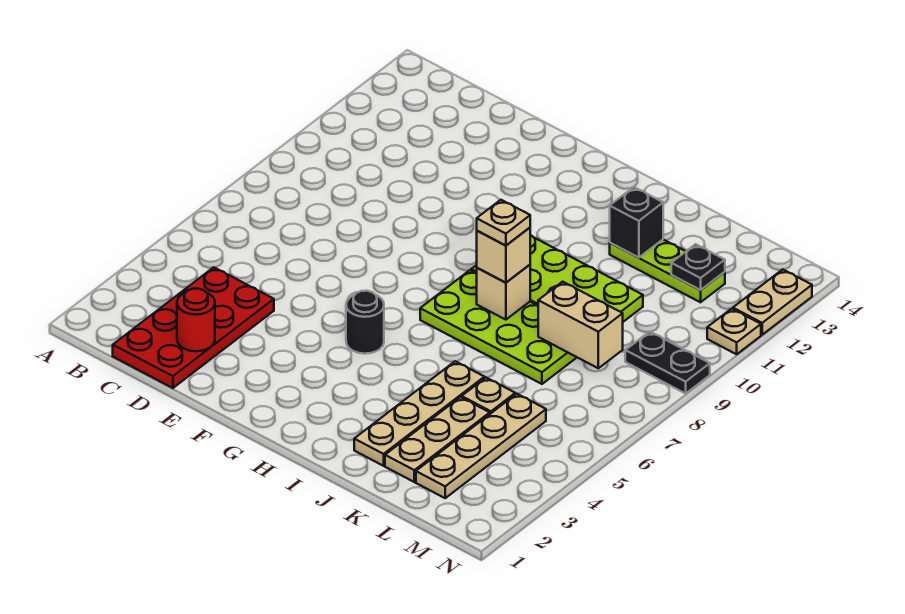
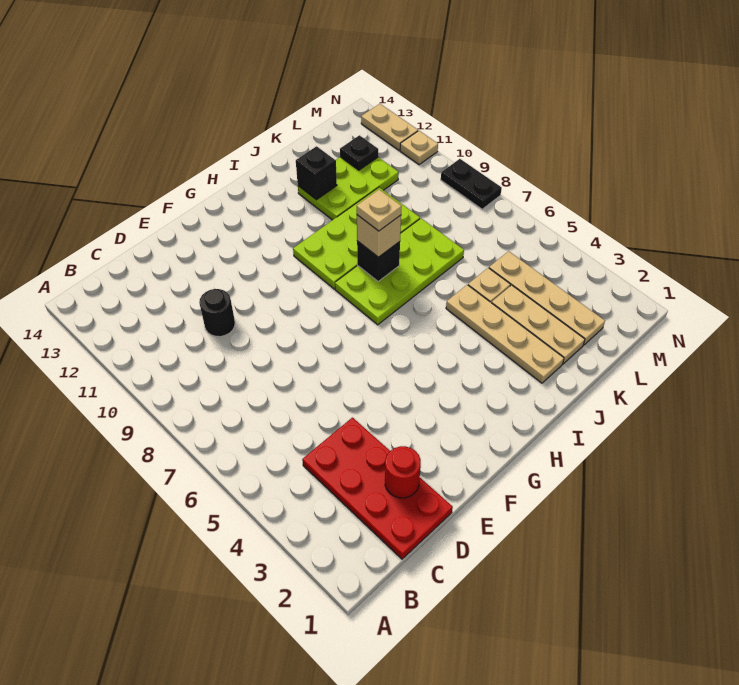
black 1x1 round brick [346,291,384,354] -> black 1x1 round brick moved to [199,289,235,337]
tan 1x1 brick [477,265,530,320] -> black 1x1 brick [357,241,400,281]
lime 1x3 plate [610,240,725,302] -> lime 2x3 plate [298,157,399,220]
tan 1x2 brick [538,282,623,368] -> none
black 1x2 plate [625,332,710,394] -> black 1x2 plate turned to [441,159,502,209]

